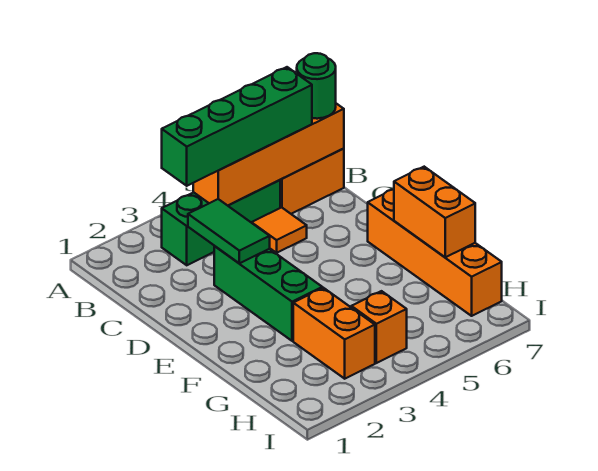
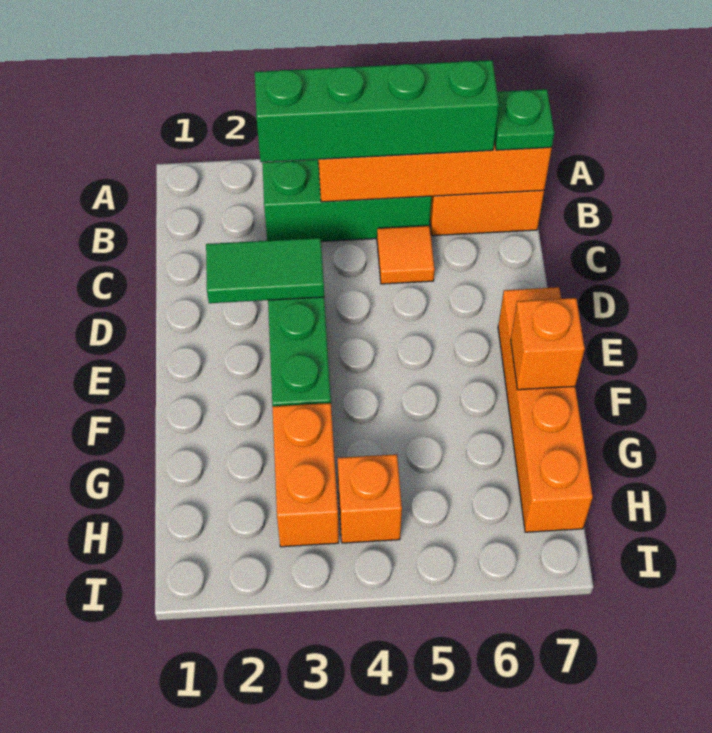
green 1x1 round brick [297,53,336,119] -> green 1x1 plate [495,89,554,150]
green 1x2 tile [188,199,270,263] -> green 1x2 tile turned to [206,238,324,303]
orange 1x2 brick [394,167,475,257] -> orange 1x1 brick [511,298,585,390]

